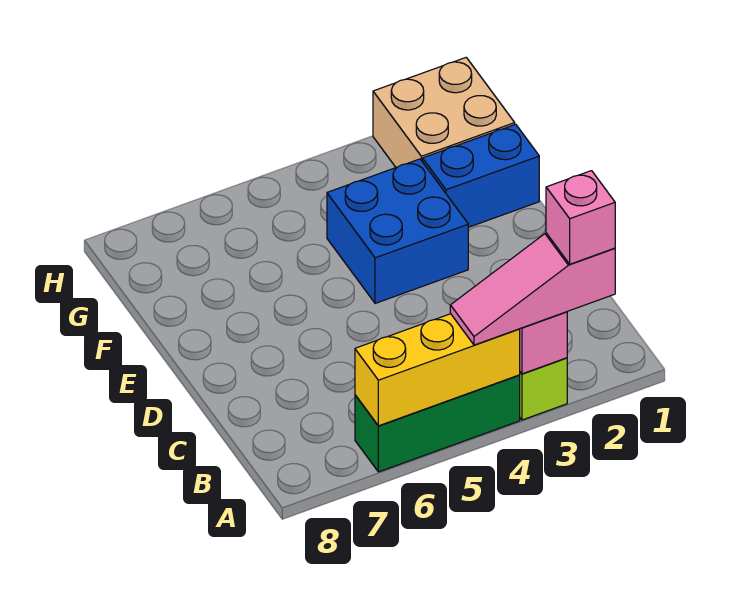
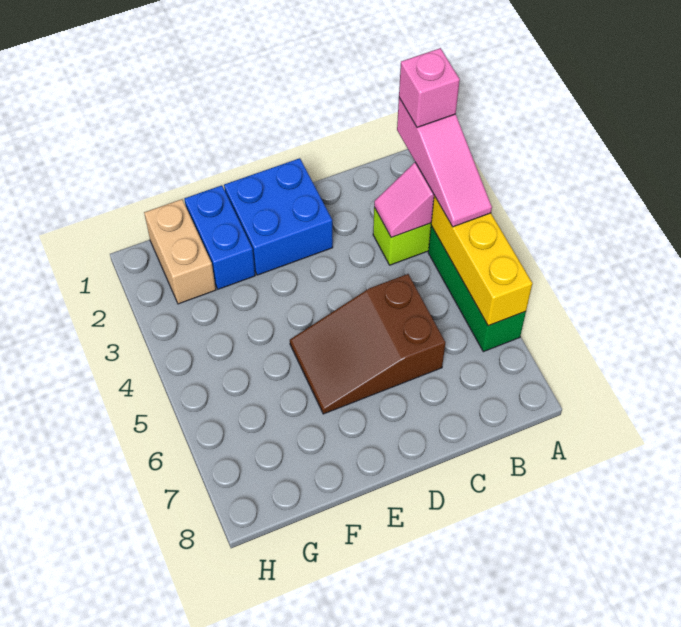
none -> brown 2x3 slope [290,274,445,414]
blue 2x2 brick [327,159,468,303] -> blue 2x2 brick moved to [224,158,333,275]
tan 2x2 brick [373,58,515,167] -> tan 1x2 brick [144,199,216,304]

